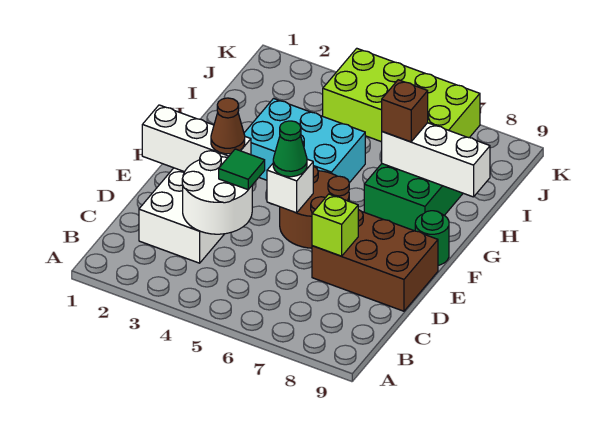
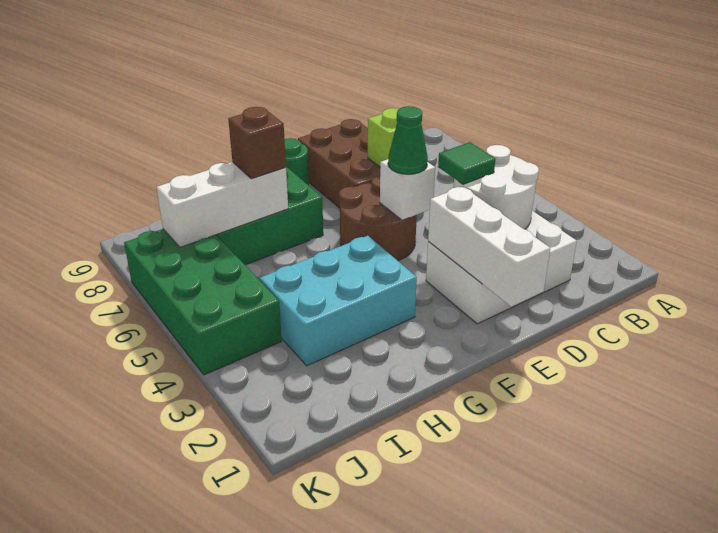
brown 1x1 cone [211,98,245,154] -> none
cyan 2x3 brick [244,99,365,183] -> cyan 2x3 brick turned to [260,236,417,366]
white 1x3 brick [382,123,490,197] -> white 1x3 brick turned to [157,162,288,247]
lime 2x4 brick [323,48,480,142] -> green 2x4 brick [124,229,282,375]

